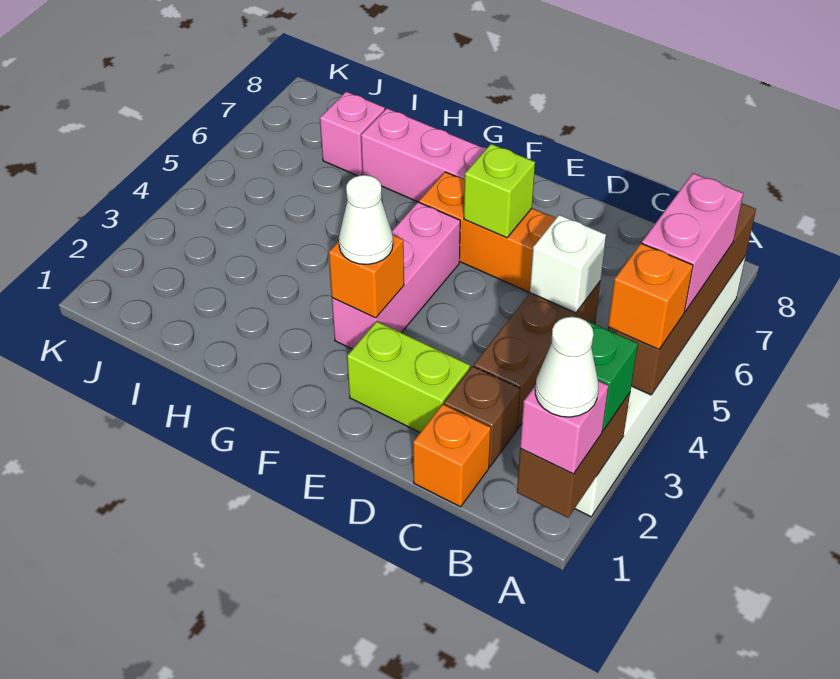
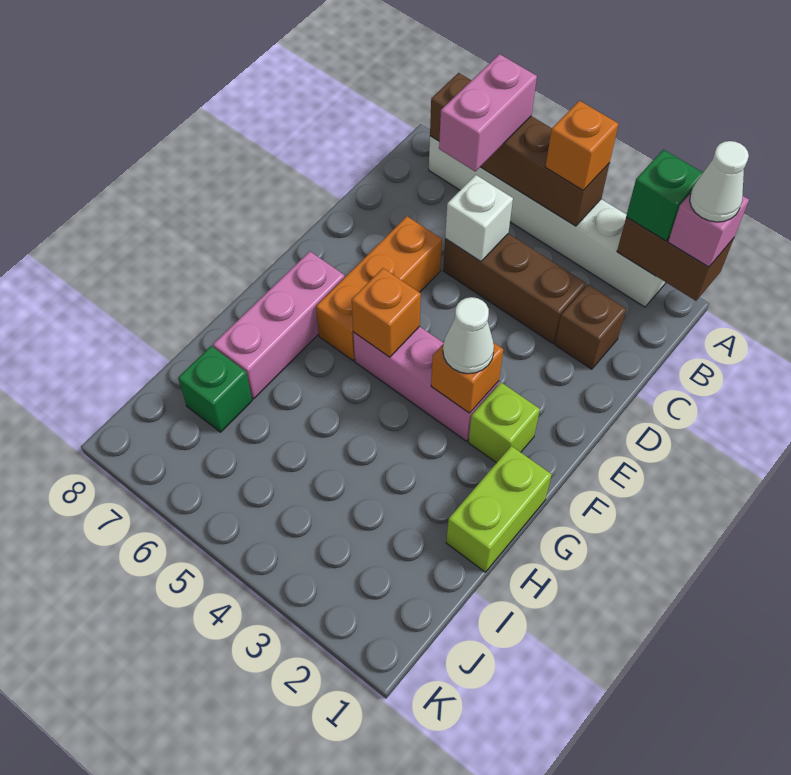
pink 1x2 brick [642,173,743,311] -> pink 1x2 brick turned to [439,54,537,171]
orange 1x1 brick [413,404,491,507] -> orange 1x1 brick moved to [352,268,421,357]
lime 1x2 brick [347,321,470,432] -> lime 1x2 brick moved to [446,446,552,572]
lime 1x1 brick [464,144,535,238] -> lime 1x1 brick moved to [468,382,540,463]
pink 1x1 brick [320,92,385,176] -> green 1x1 brick [178,346,252,432]

